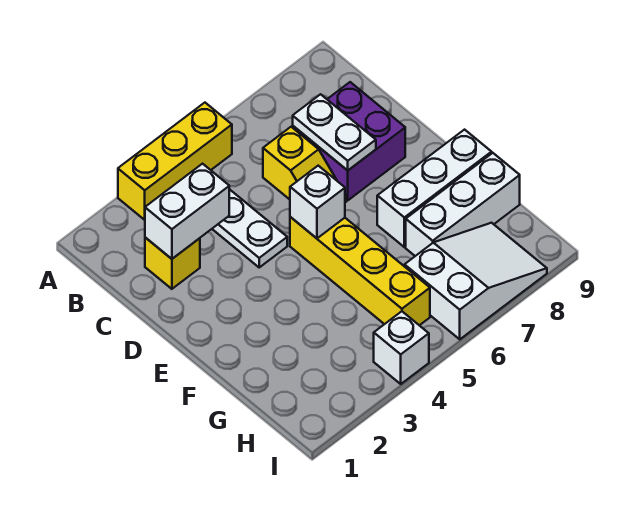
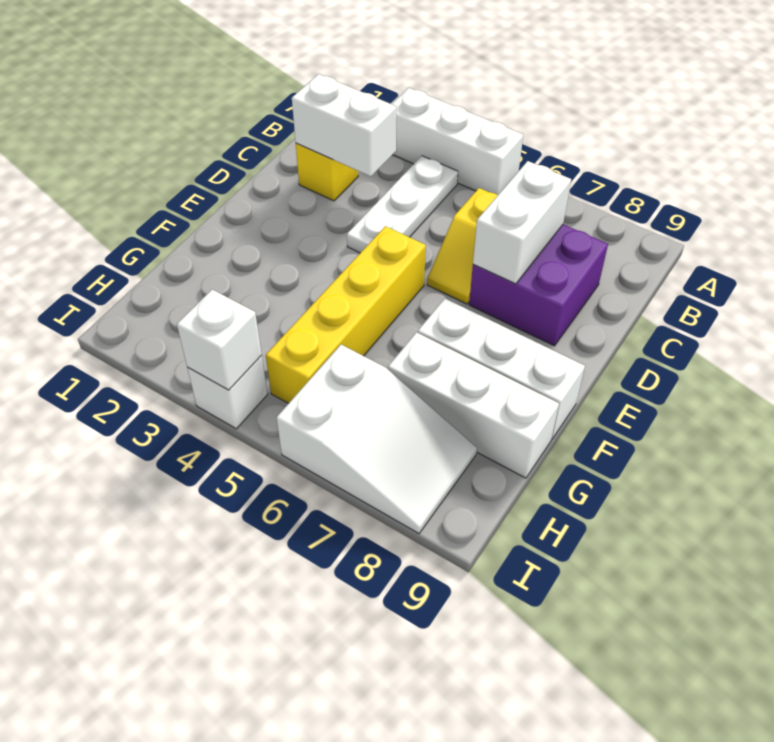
yellow 1x3 brick [118,103,232,220] -> white 1x3 brick [392,88,523,195]
white 1x2 plate [293,94,376,170] -> white 1x2 brick [473,161,571,284]
white 1x1 brick [290,166,345,238] -> white 1x1 brick moved to [177,290,262,390]

